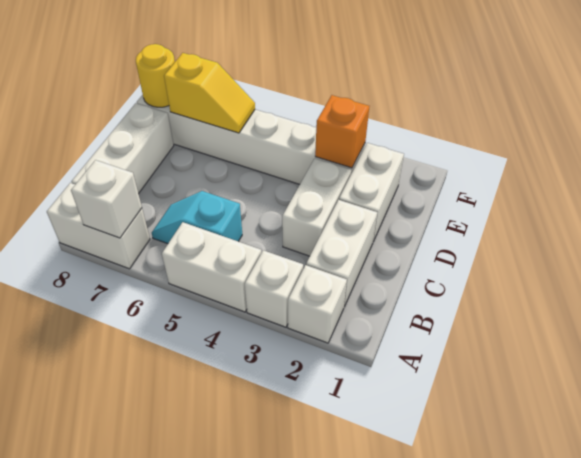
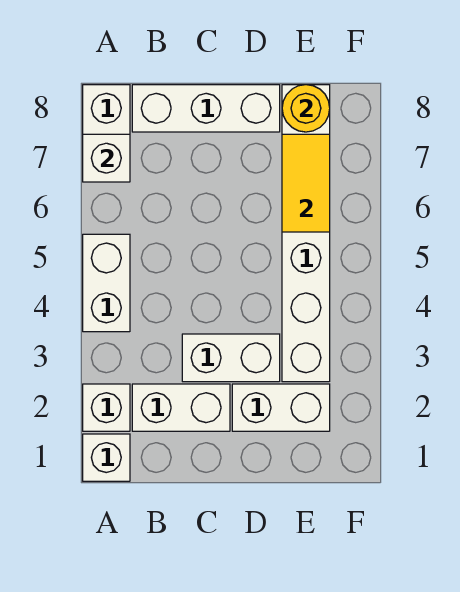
white 1x1 brick [245,250,303,327] -> white 1x1 brick moved to [83,434,130,481]
cyan 1x2 slope [152,191,242,244] -> none
orange 1x1 brick [315,95,369,168] -> none
yellow 1x2 slope [164,53,255,133] -> yellow 1x2 tile [282,134,330,232]

